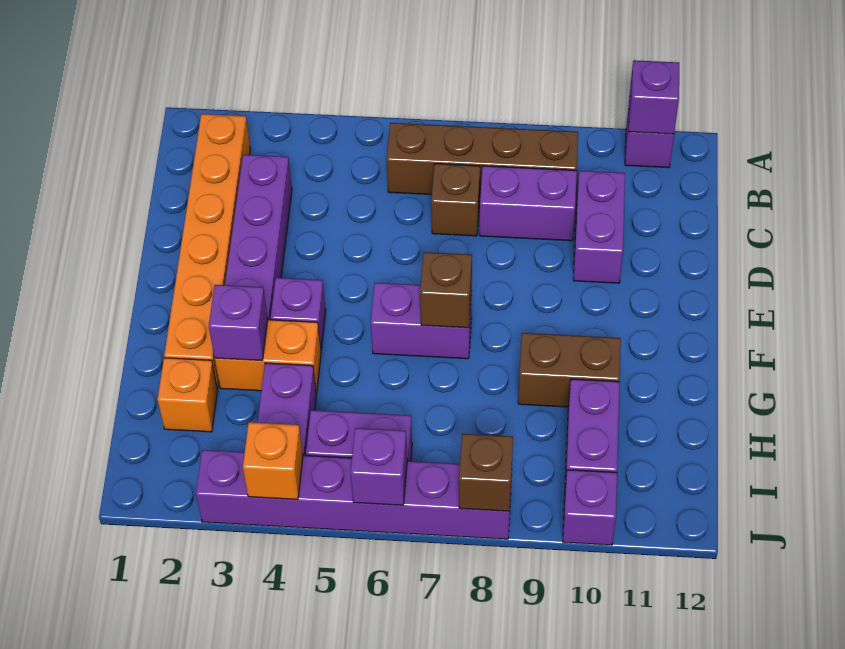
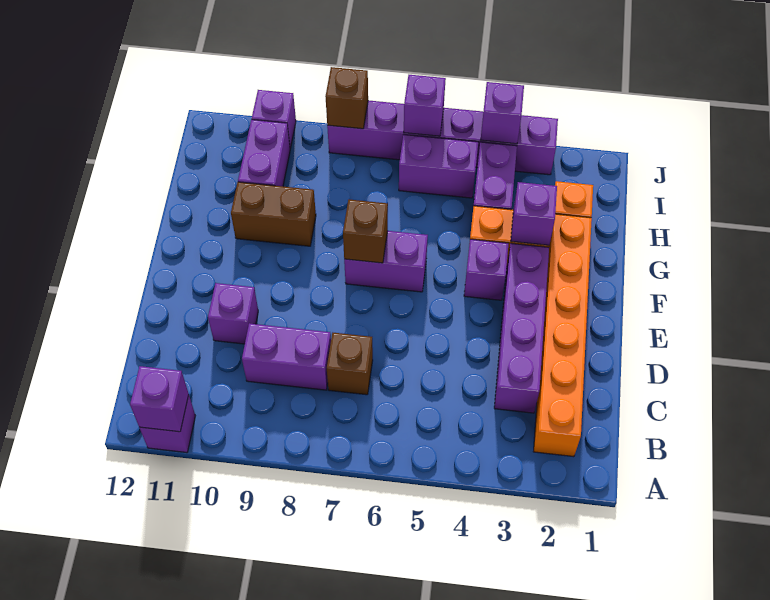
brown 1x4 brick [387,123,578,195] -> none
purple 1x2 brick [573,171,625,283] -> purple 1x1 brick [208,283,258,344]
orange 1x1 brick [243,422,303,499] -> purple 1x1 brick [481,82,524,144]

